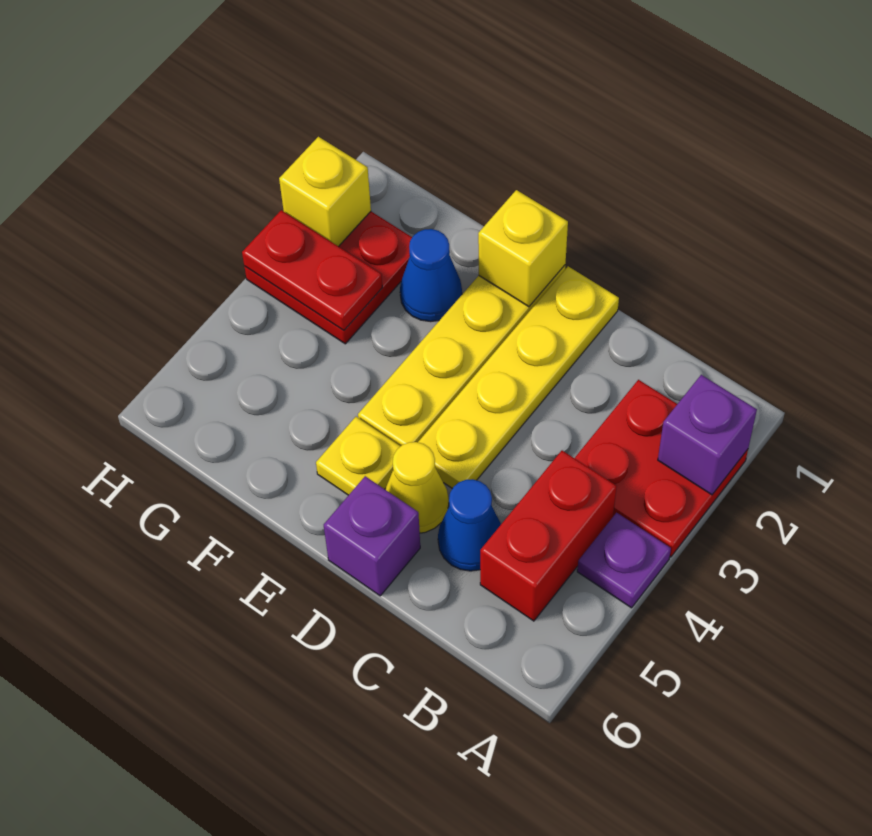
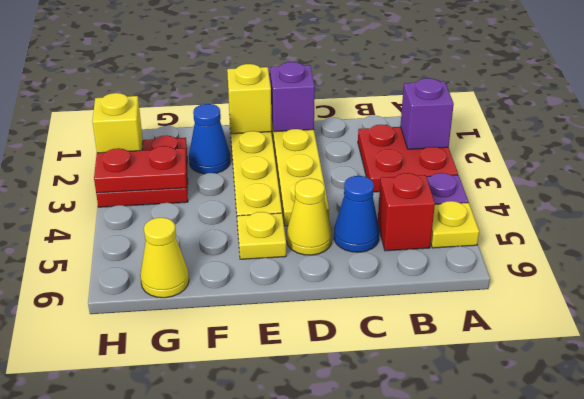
none -> yellow 1x1 plate [431,201,479,248]
red 1x2 brick [480,451,617,621] -> red 1x1 brick [378,173,435,251]
purple 1x1 brick [324,476,420,596] -> purple 1x1 brick moved to [270,62,315,132]
none -> yellow 1x1 cone [140,218,189,298]

